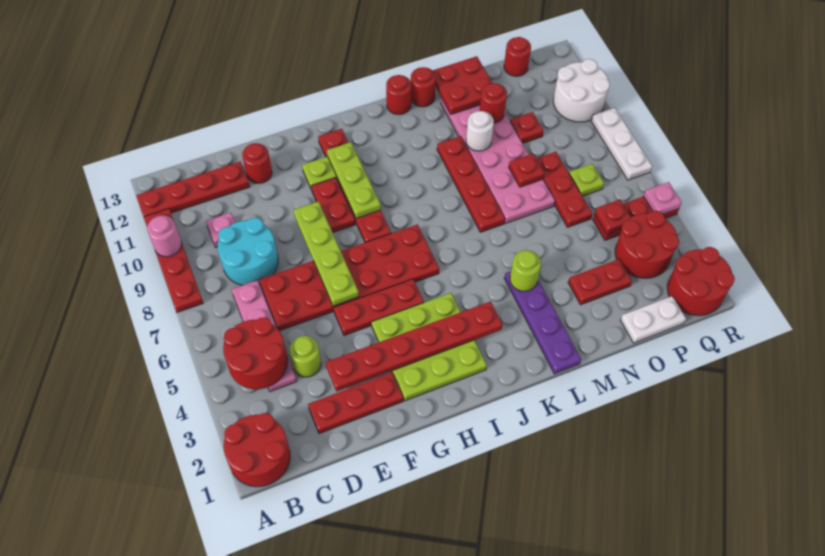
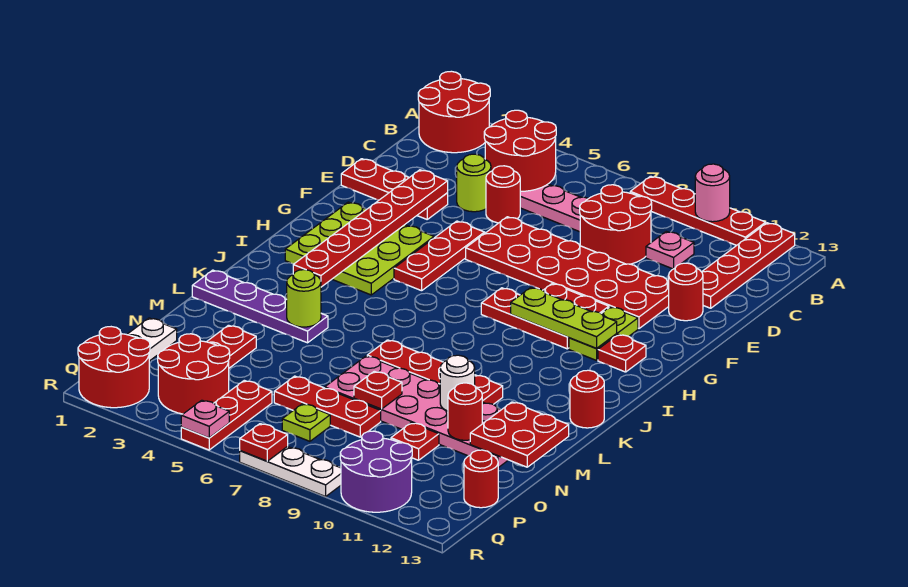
cyan 2x2 round brick [218,218,278,285] -> red 2x2 round brick [580,185,652,264]
red 1x3 plate [308,373,403,434] -> red 1x3 plate turned to [341,159,448,219]
red 2x6 plate [259,224,439,331] -> red 2x6 plate turned to [466,217,669,328]
lime 1x4 plate [294,201,359,306] -> none
red 1x1 round brick [411,67,436,107] -> red 1x1 round brick moved to [486,166,520,223]
red 1x1 plate [595,200,631,234] -> red 1x1 plate moved to [240,424,288,461]
white 2x2 round brick [553,59,610,122] -> purple 2x2 round brick [340,431,412,512]

